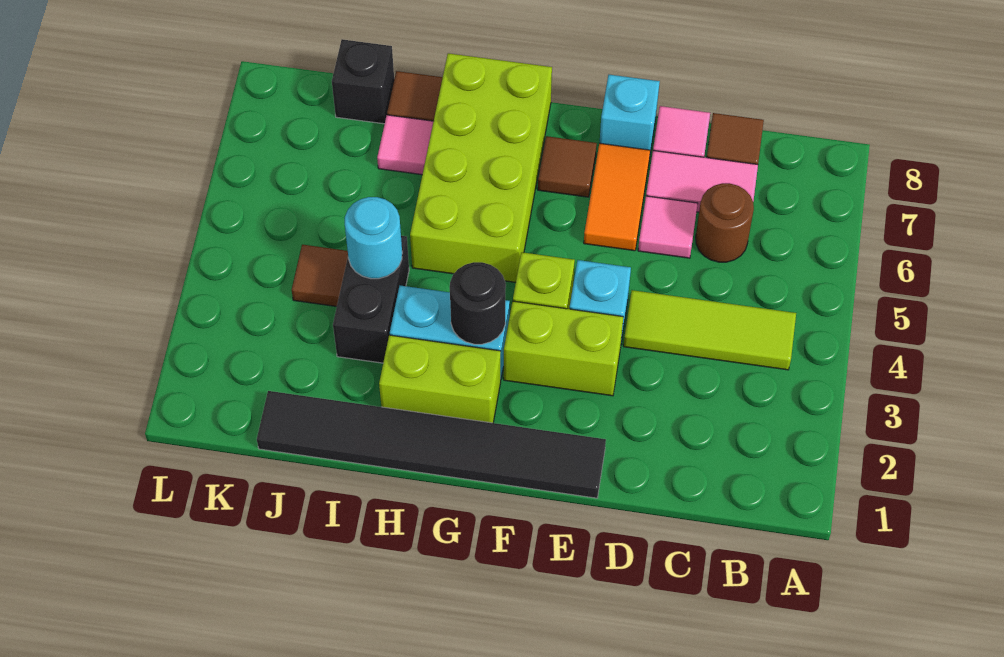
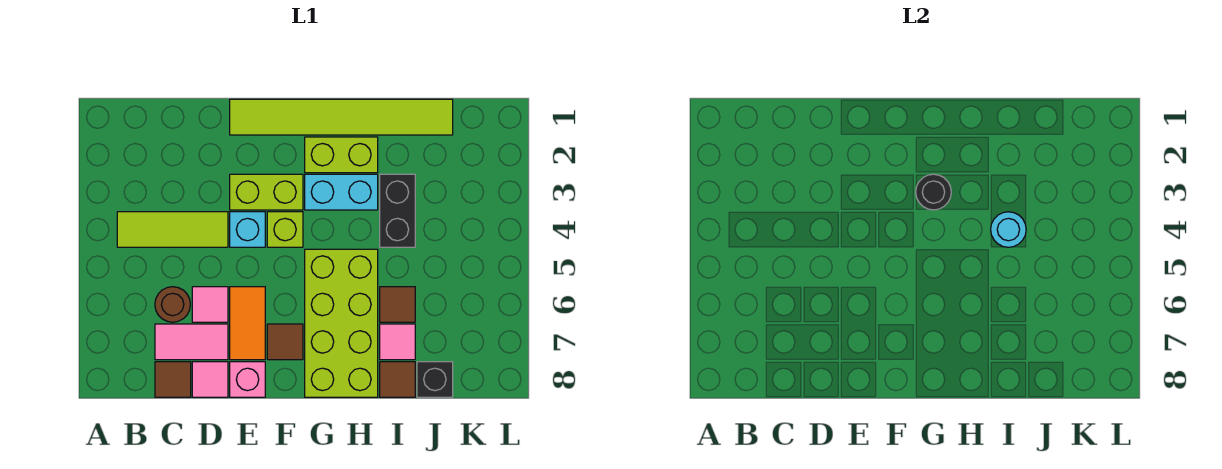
black 1x6 tile [257,391,606,498] -> lime 1x6 tile [230,99,453,135]
cyan 1x1 brick [600,75,660,159] -> pink 1x1 brick [230,362,265,397]
brown 1x1 tile [292,245,348,307] -> brown 1x1 tile moved to [380,287,415,322]

